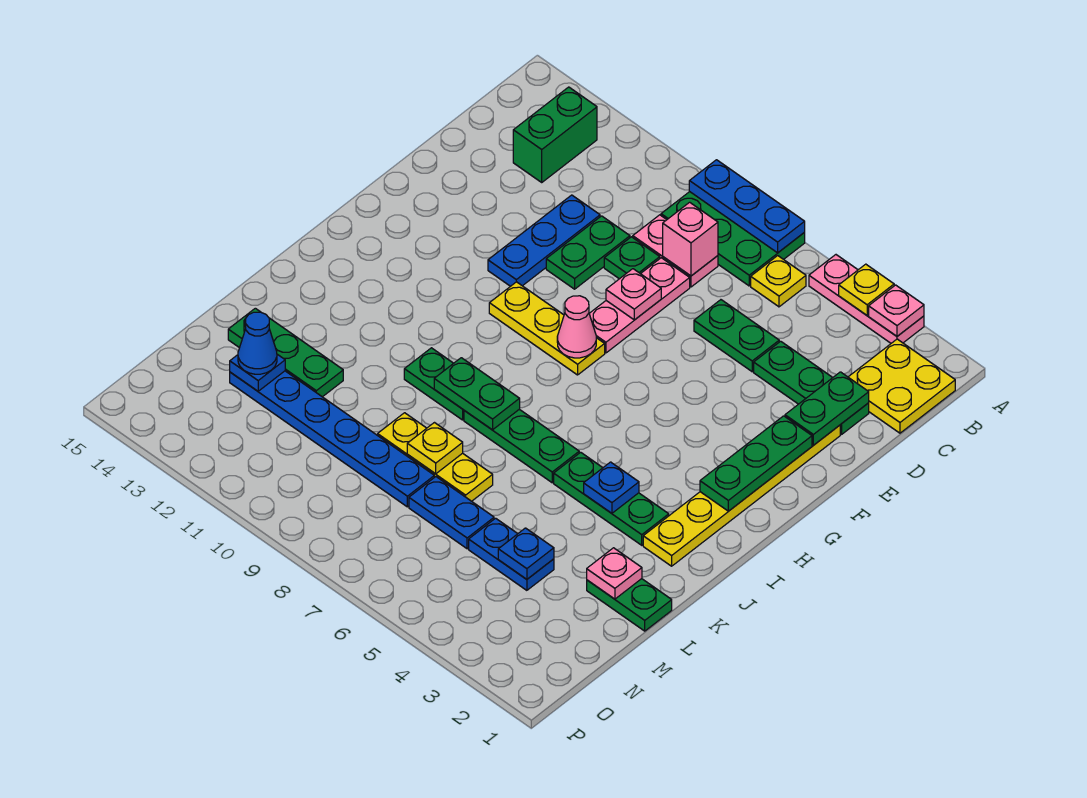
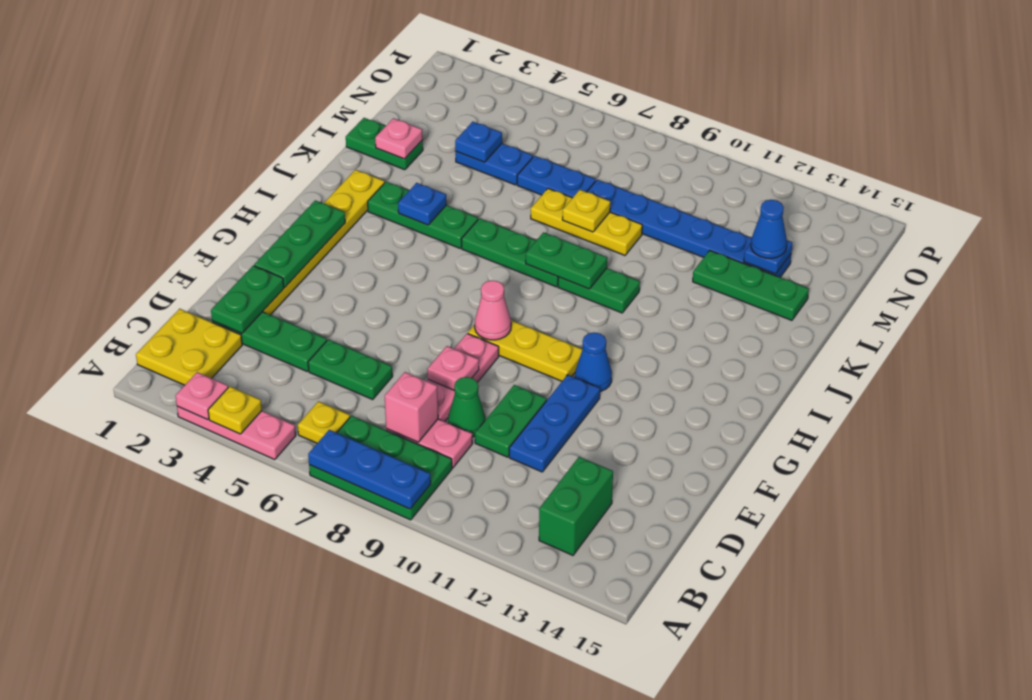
green 1x1 plate [604,237,660,279] -> green 1x1 cone [448,377,486,437]
none -> blue 1x1 cone [575,332,612,392]

